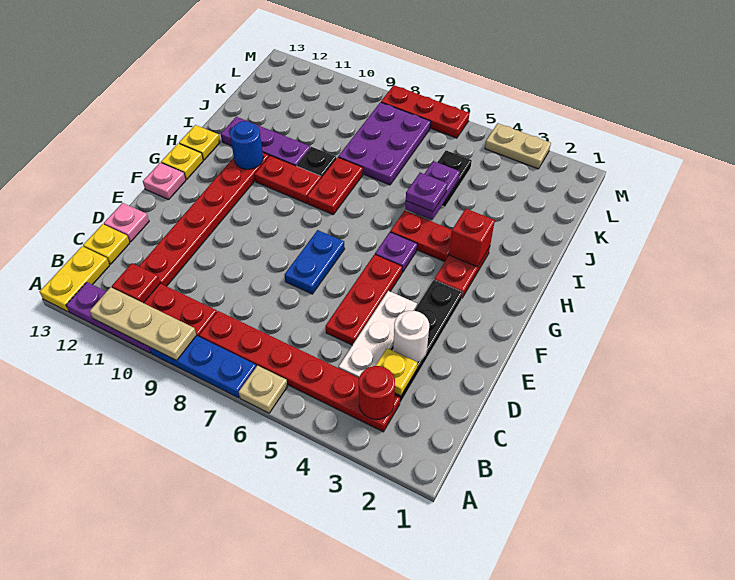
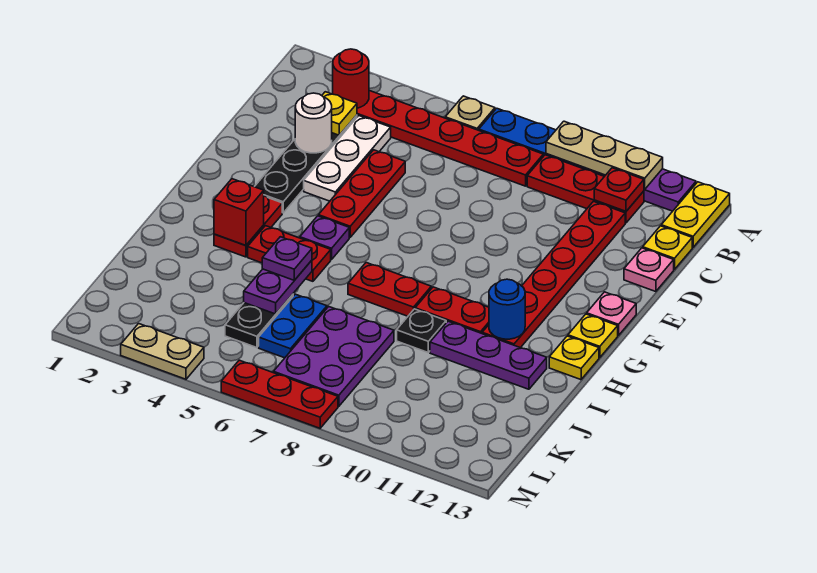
blue 1x2 plate [284,230,345,294] -> blue 1x2 plate moved to [259,294,327,358]
red 1x2 plate [307,157,363,214] -> red 1x2 plate turned to [348,263,431,316]

